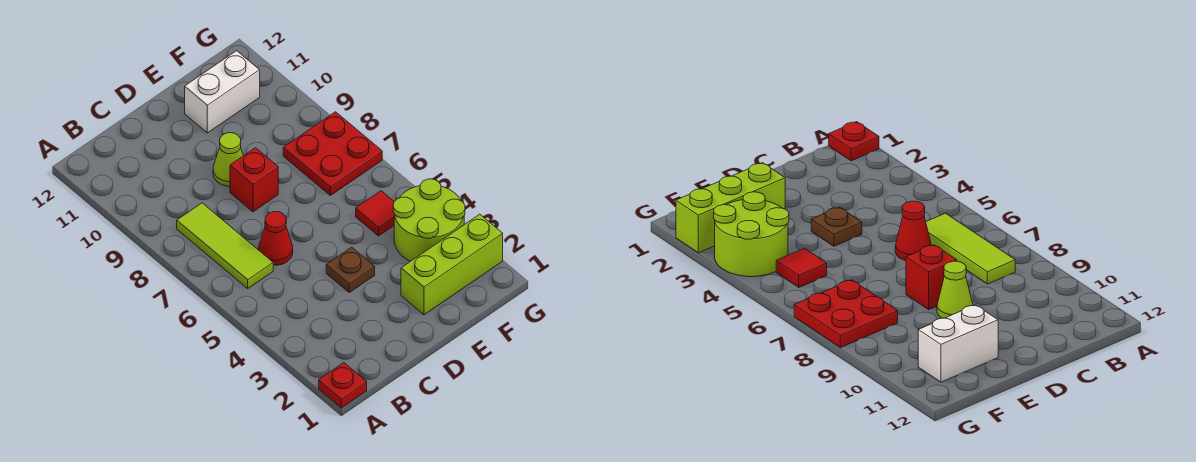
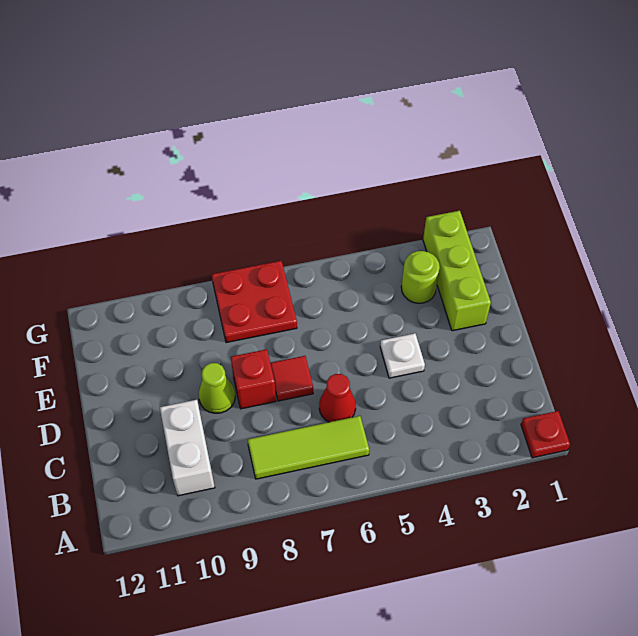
brown 1x1 plate [326,247,375,292] -> white 1x1 plate [380,333,425,378]
white 1x2 brick [185,51,260,133] -> white 1x2 brick moved to [160,400,215,496]
lime 2x2 round brick [393,179,465,261] -> lime 1x1 round brick [401,251,440,303]
red 1x1 tile [356,191,394,236] -> red 1x1 tile moved to [270,356,313,401]

